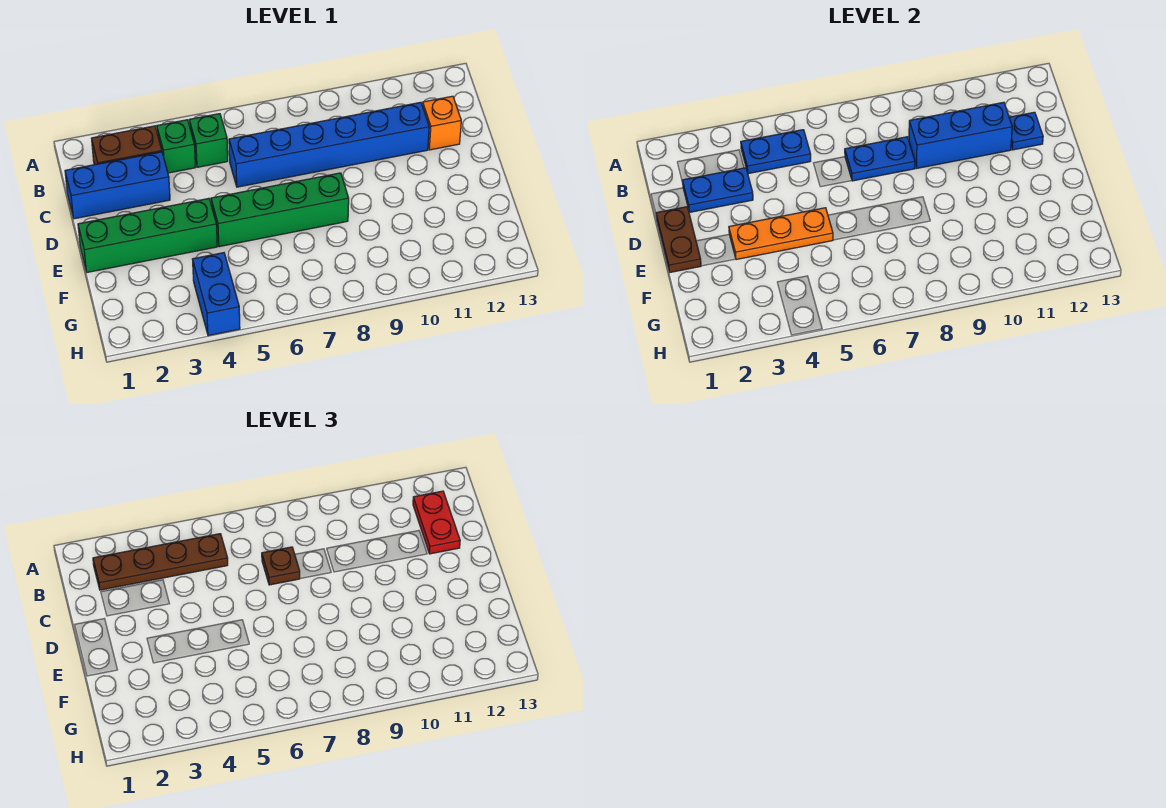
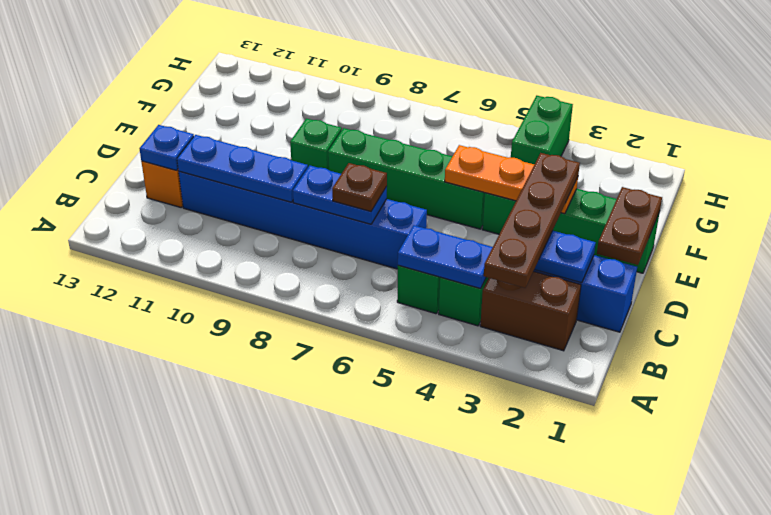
brown 1x4 plate [93,534,228,590] -> brown 1x4 plate turned to [484,153,580,288]
red 1x2 plate [413,491,460,554] -> none
blue 1x3 brick [909,102,1012,169] -> blue 1x3 plate [177,135,308,202]
none -> green 1x1 brick [290,118,342,170]
blue 1x2 brick [193,253,240,336] -> green 1x2 brick [511,96,573,164]

